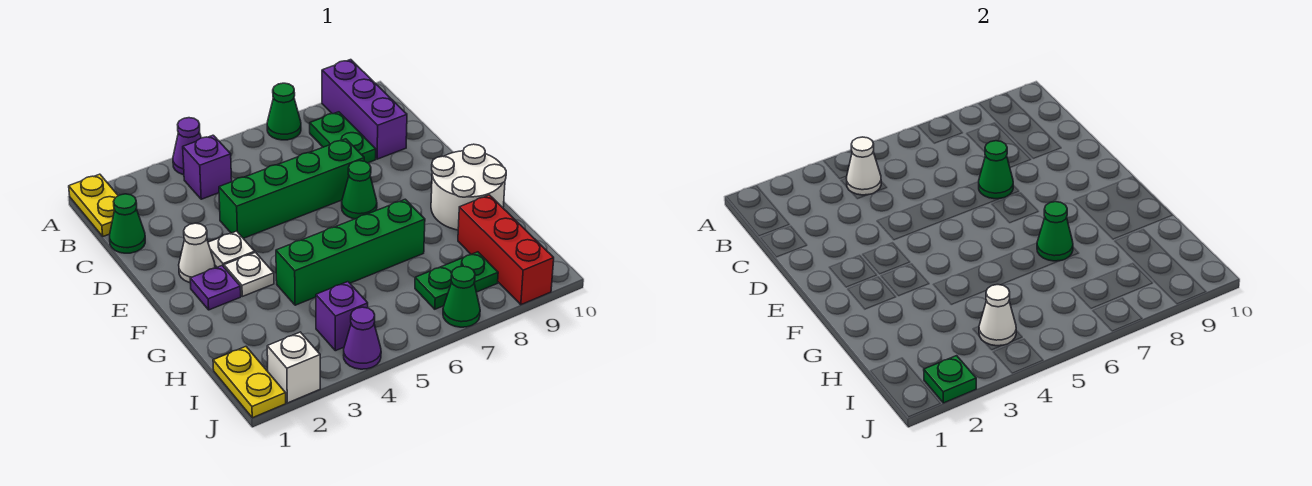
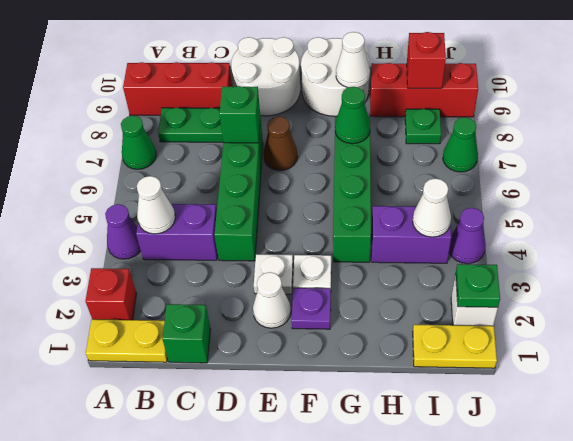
none -> red 1x1 brick [85,268,137,320]
purple 1x3 brick [322,60,407,159] -> red 1x3 brick [123,62,232,115]
purple 1x1 brick [183,135,232,199] -> purple 1x2 brick [136,204,218,260]
green 1x1 cone [110,194,145,253] -> green 1x1 brick [162,304,211,363]
green 1x1 cone [979,141,1013,199] -> green 1x1 brick [219,86,260,143]
none -> white 2x2 round brick [231,37,300,116]
green 1x1 cone [342,161,377,219] -> brown 1x1 cone [263,116,298,171]
none -> white 1x1 cone [336,32,370,87]
purple 1x1 brick [316,282,368,351] -> purple 1x2 brick [371,206,451,263]
green 1x2 plate [415,252,498,309] -> green 1x1 plate [405,109,441,144]
none -> red 1x1 brick [407,32,446,88]

